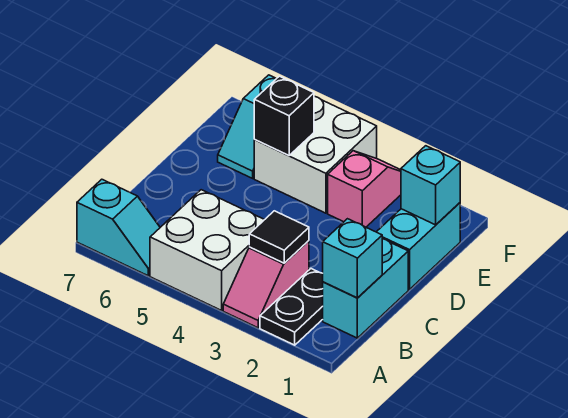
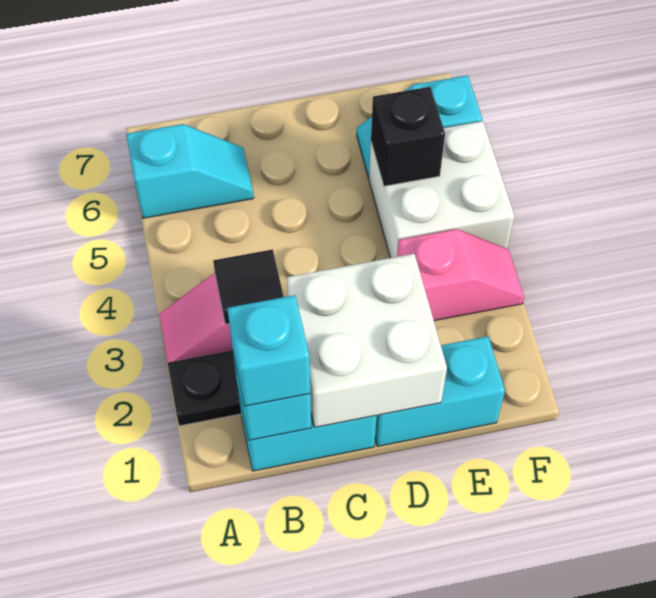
white 2x2 brick [150,190,264,310] -> white 2x2 brick moved to [287,254,447,427]
cyan 1x2 slope [77,179,160,276] -> cyan 1x2 slope turned to [126,124,254,218]
cyan 1x1 brick [401,146,460,225] -> cyan 1x1 brick moved to [227,295,310,406]

